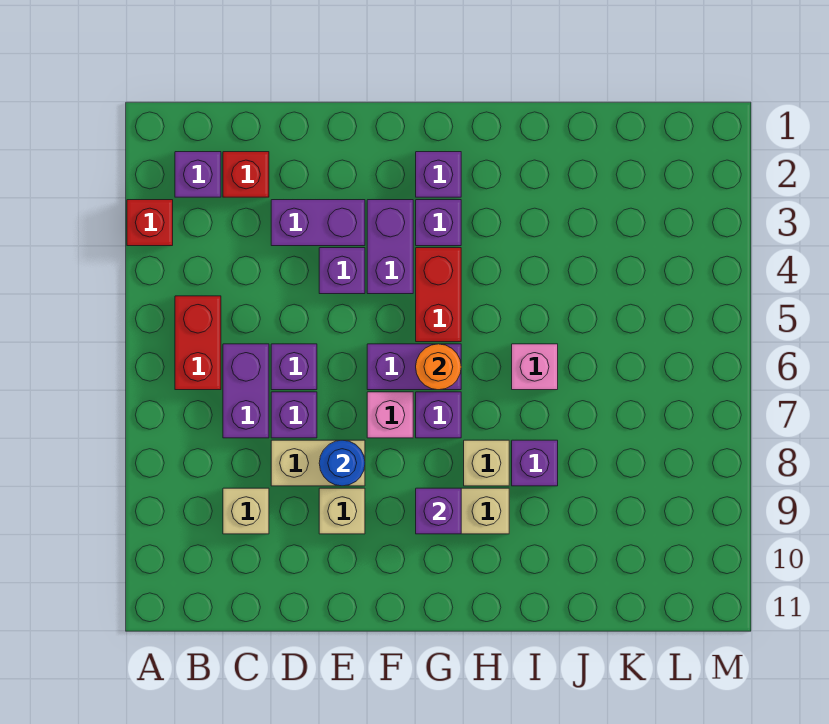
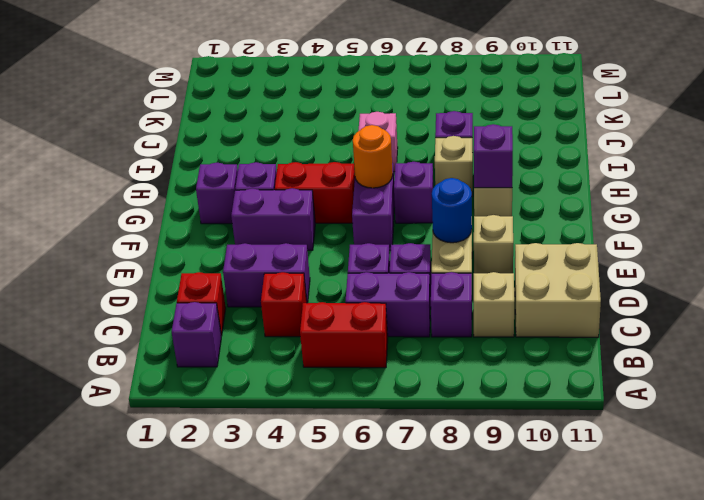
red 1x1 brick [127,200,173,246] -> red 1x1 brick moved to [261,272,307,337]
none -> tan 2x2 brick [515,243,601,337]
purple 1x2 brick [271,200,365,246] -> purple 1x2 brick turned to [223,243,310,307]
purple 1x1 brick [319,248,365,294] -> purple 1x1 brick moved to [431,272,472,337]
pink 1x1 brick [367,392,413,438] -> none

